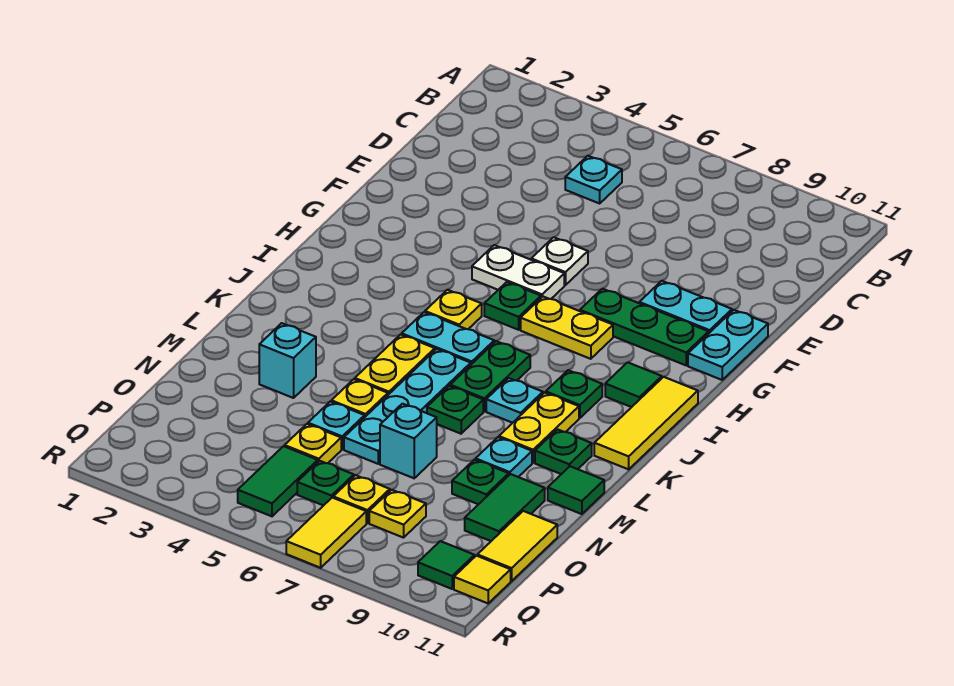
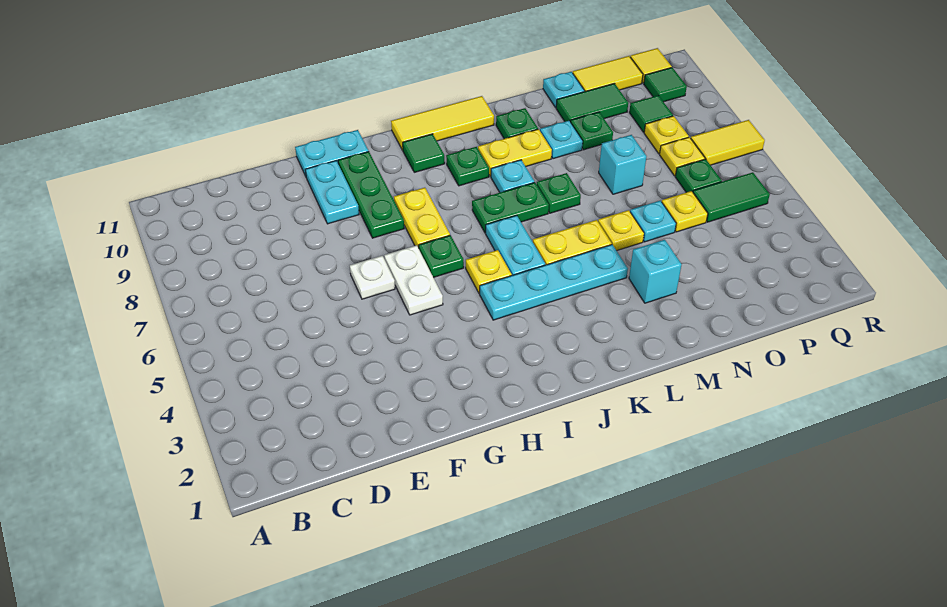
cyan 1x1 plate [565,156,622,203] -> cyan 1x1 plate moved to [543,72,584,108]
cyan 1x4 plate [344,349,471,464] -> cyan 1x4 plate moved to [480,245,628,320]
green 1x1 tile [548,466,604,514] -> green 1x1 tile moved to [629,95,673,132]

